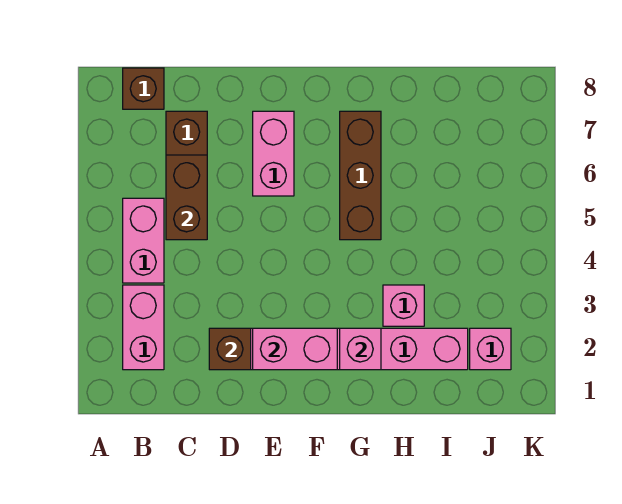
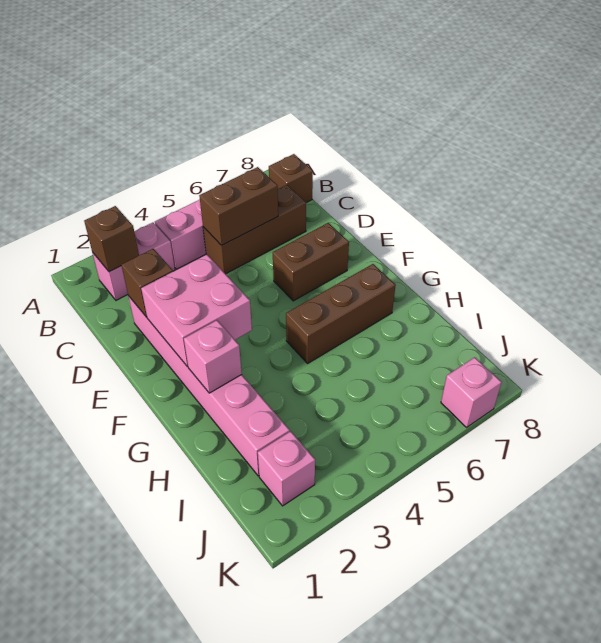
none -> brown 1x1 brick [84,206,139,272]
pink 1x2 brick [253,328,337,370] -> pink 2x2 brick [141,254,252,367]
pink 1x2 brick [253,111,294,196] -> brown 1x2 brick [273,223,349,301]
pink 1x1 brick [383,285,424,326] -> pink 1x1 brick moved to [441,357,502,427]

